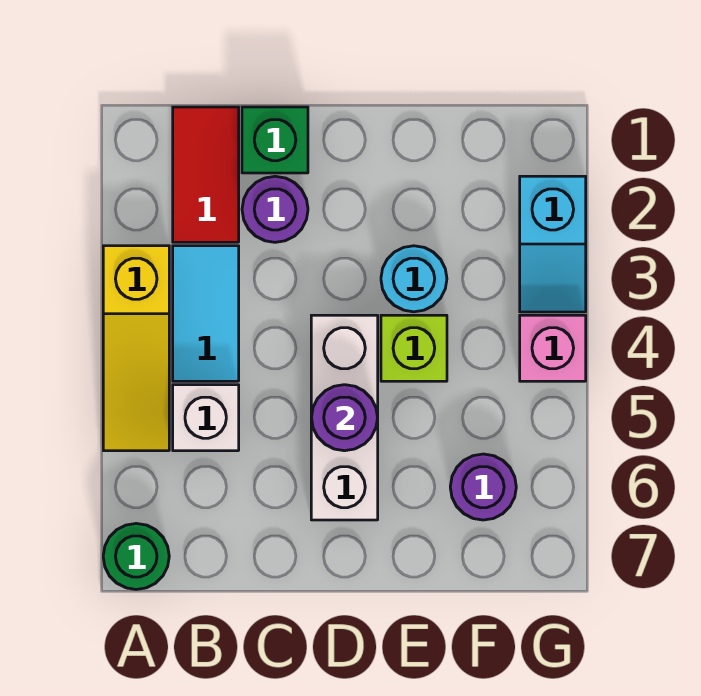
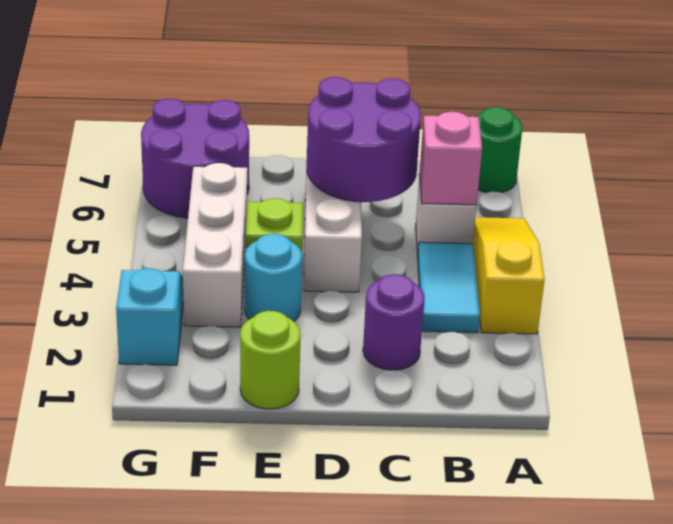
red 1x2 tile [173,107,239,242] -> none
green 1x1 brick [242,107,308,173] -> none
purple 1x1 round brick [312,385,378,451] -> purple 2x2 round brick [307,77,421,202]
none -> lime 1x1 round brick [240,311,301,409]
none -> white 1x3 brick [183,163,247,327]
purple 1x1 round brick [450,454,516,520] -> purple 2x2 round brick [141,99,249,218]
pink 1x1 brick [520,315,586,381] -> pink 1x1 brick moved to [420,112,482,205]

